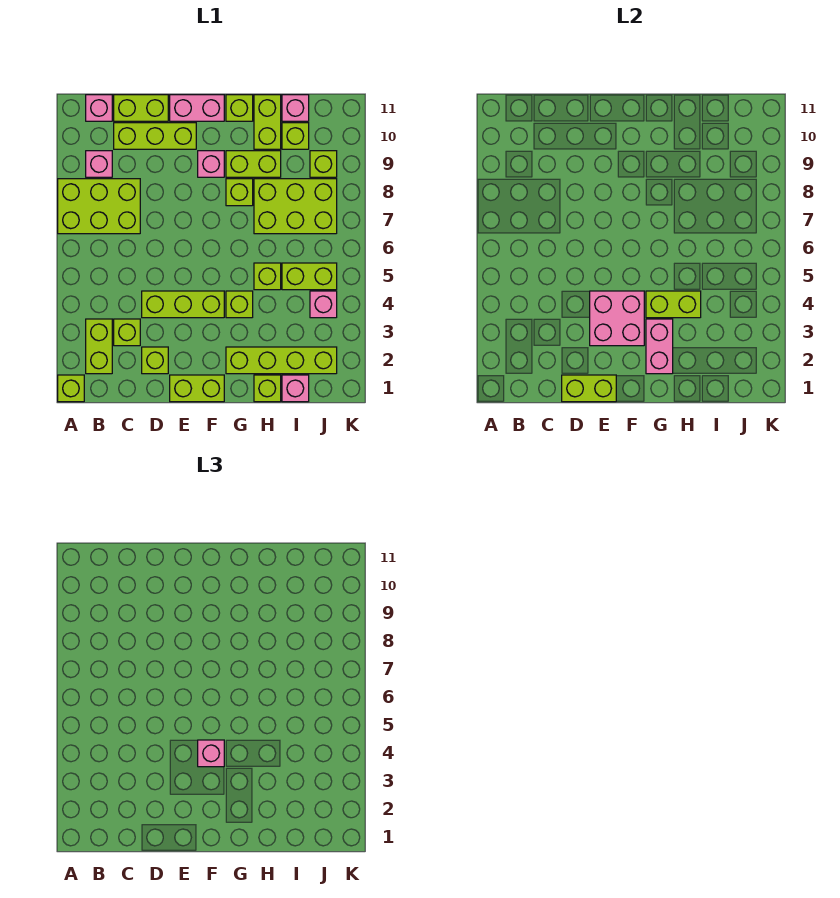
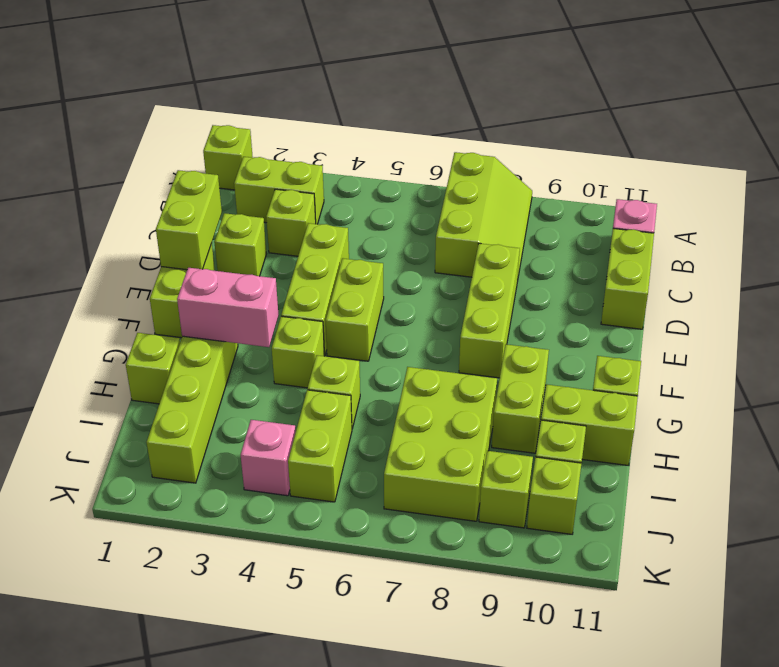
lime 2x3 brick [58,179,140,234] -> lime 2x3 slope [435,152,532,282]
pink 1x1 brick [86,151,112,177] -> none
lime 1x3 brick [114,123,196,149] -> lime 1x3 brick moved to [459,243,520,378]
pink 2x2 brick [590,291,644,346] -> none
pink 1x2 brick [170,95,224,121] -> none
pink 1x1 brick [198,740,224,767] -> none
pink 1x1 brick [198,151,224,177] -> none
lime 1x2 brick [646,291,701,318] -> lime 1x2 brick moved to [326,258,384,361]
lime 1x1 brick [226,179,253,206] -> lime 1x1 brick moved to [527,457,582,534]
pink 1x1 brick [282,375,309,402] -> none
pink 1x1 brick [282,95,309,121] -> none

